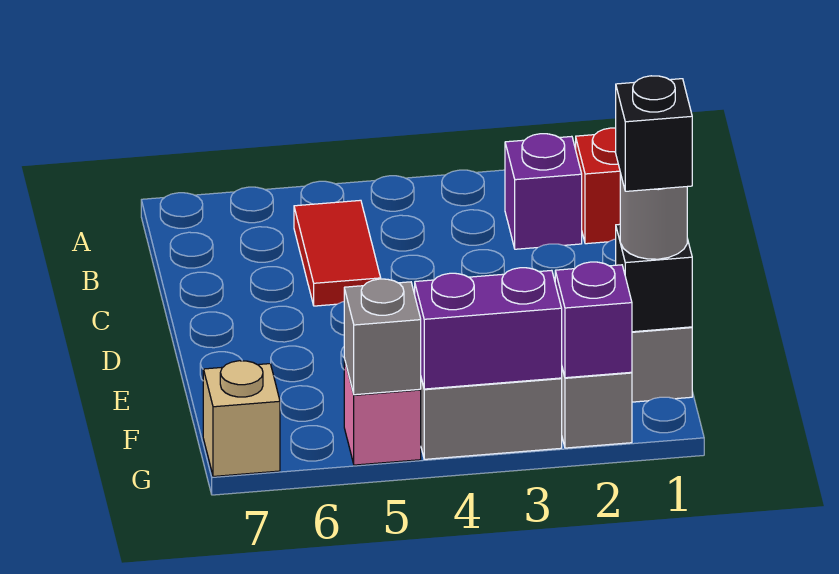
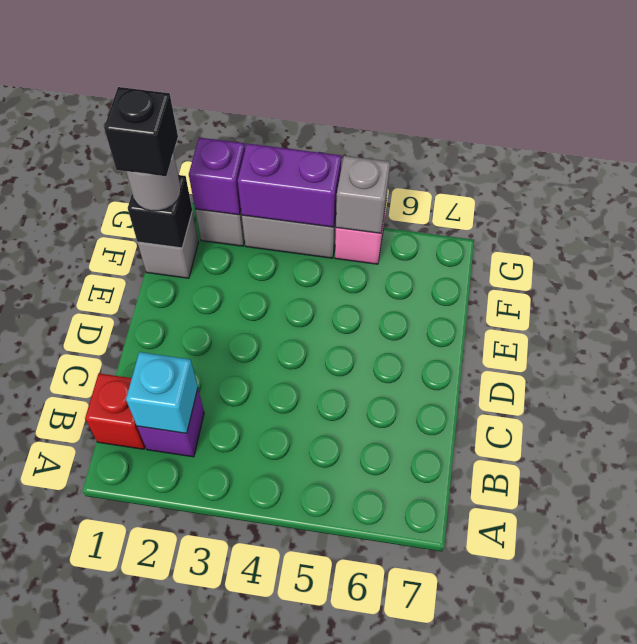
none -> cyan 1x1 brick [126,352,198,433]
red 1x2 tile [294,200,381,306] -> none
tan 1x1 brick [203,361,280,476] -> none

